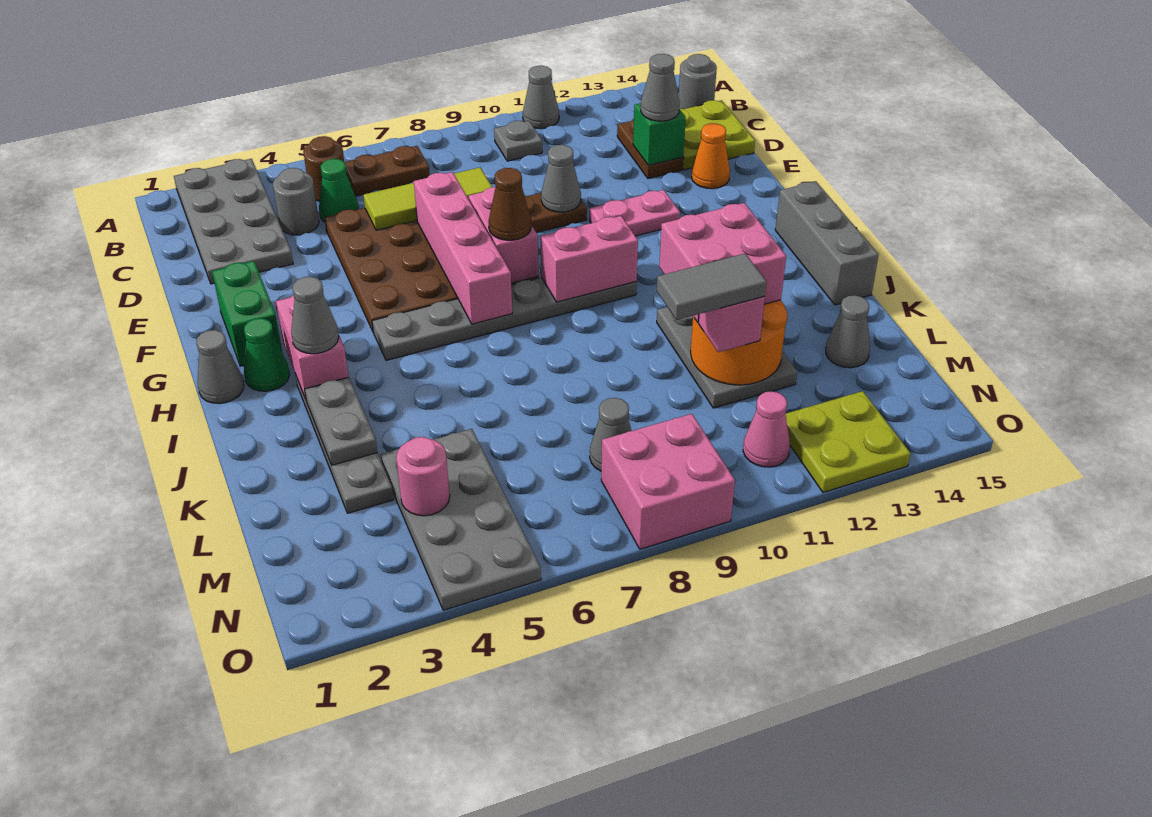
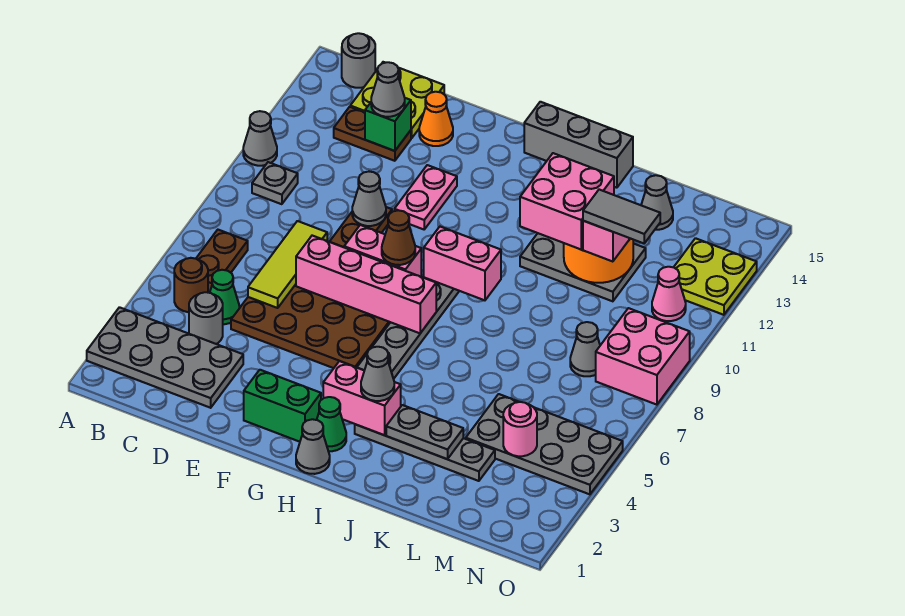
pink 1x2 brick [540,216,638,302] -> pink 1x2 brick turned to [424,227,501,300]
grey 1x2 tile [657,254,767,320] -> grey 1x2 tile turned to [583,190,660,243]

